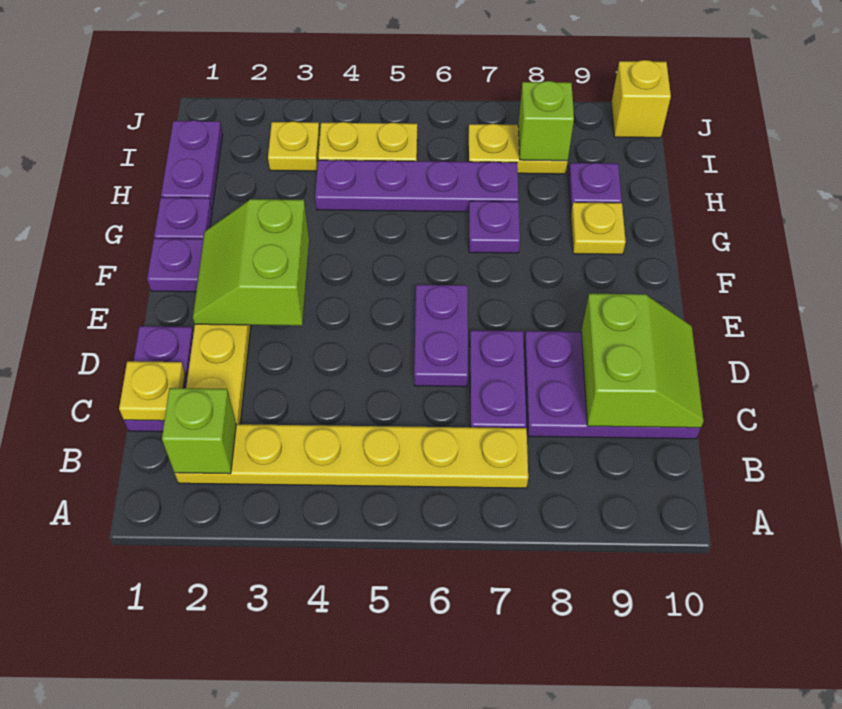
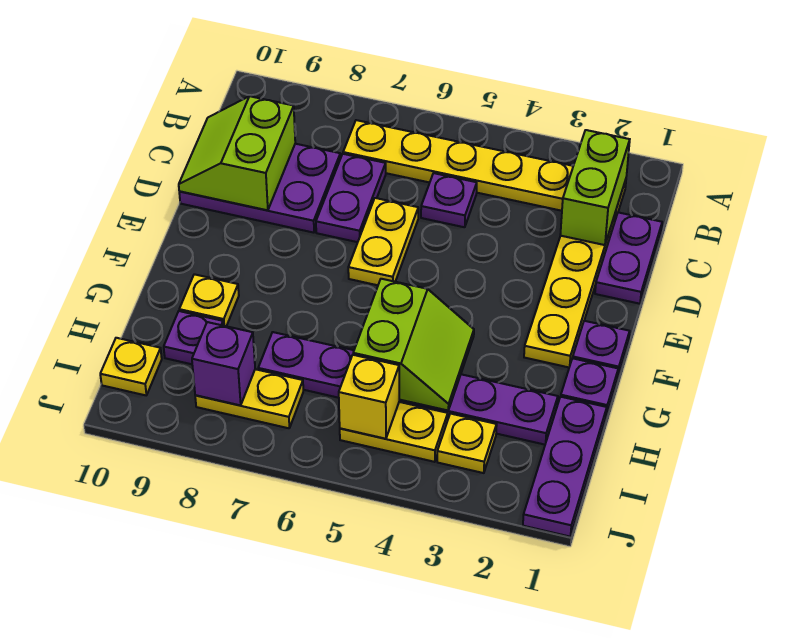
lime 1x1 brick [162,388,236,474] -> lime 1x2 brick [560,130,630,245]
yellow 1x1 plate [119,361,185,421] -> yellow 1x1 plate moved to [100,338,162,395]
purple 1x2 plate [414,285,468,387] -> yellow 1x2 plate [348,198,418,285]
lime 2x2 slope [193,199,309,326] -> lime 2x2 slope moved to [353,279,474,411]
purple 1x1 plate [469,201,520,253] -> purple 1x1 plate moved to [421,173,477,227]
purple 1x2 plate [161,120,223,208] -> purple 1x3 plate [523,397,607,536]
purple 1x4 plate [315,160,519,212] -> purple 1x6 plate [258,332,558,445]
lime 1x1 brick [518,81,574,161] -> purple 1x1 brick [192,322,255,405]
yellow 1x1 brick [611,60,671,138] -> yellow 1x1 brick moved to [339,355,399,439]

